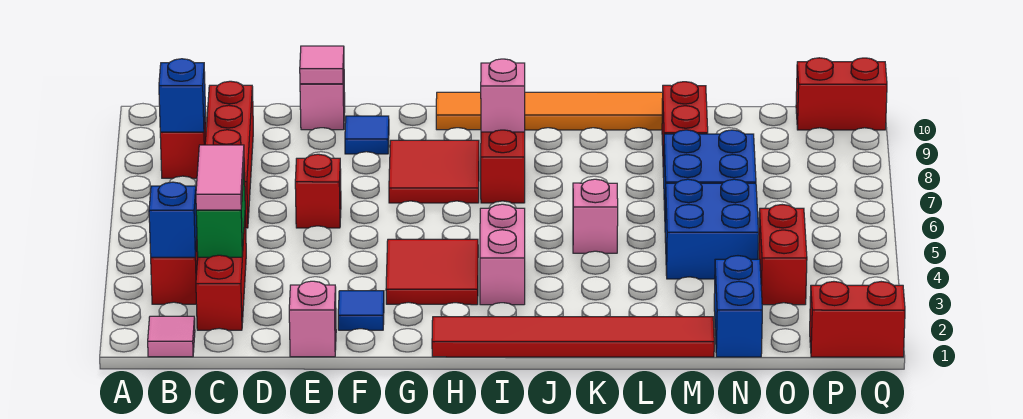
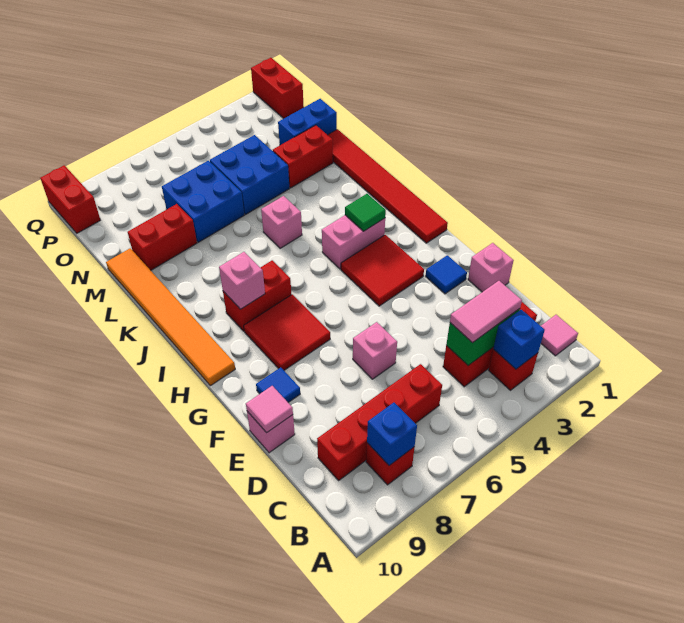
red 1x1 brick [295,154,341,228] -> pink 1x1 brick [353,322,397,379]
none -> green 1x1 tile [345,194,386,231]
red 1x2 brick [759,205,807,305] -> red 1x2 brick moved to [273,125,333,188]

